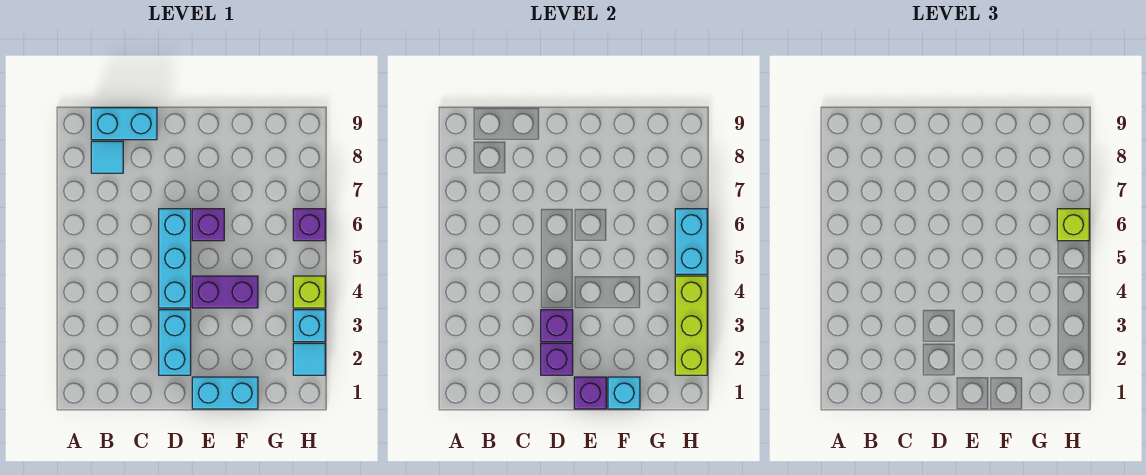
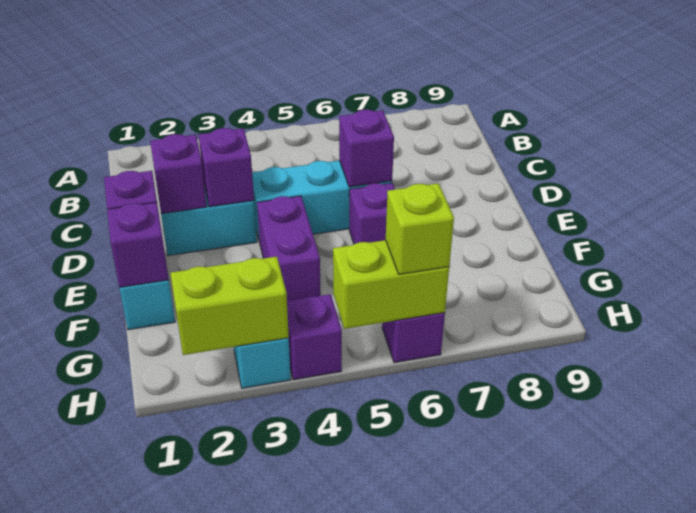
cyan 1x1 tile [91,141,123,173] -> none
cyan 1x2 brick [91,108,157,140] -> none
none -> purple 1x1 brick [339,110,394,187]
cyan 1x1 brick [608,377,640,409] -> purple 1x1 brick [107,202,169,287]
cyan 1x1 tile [293,343,325,375] -> none
lime 1x3 brick [675,276,707,375] -> lime 1x2 brick [170,257,289,355]
lime 1x1 brick [293,276,325,308] -> purple 1x1 brick [287,294,342,380]
cyan 1x2 brick [675,209,707,274] -> lime 1x2 brick [333,240,449,329]

